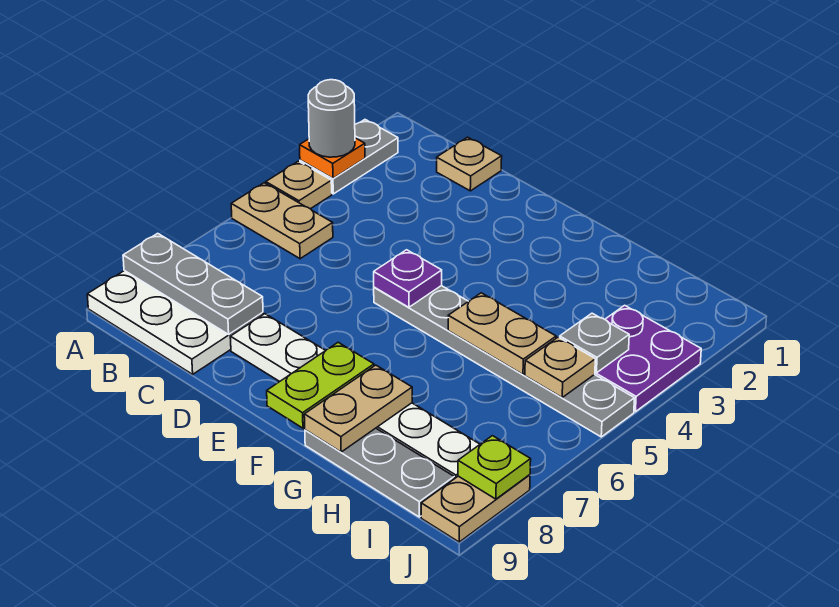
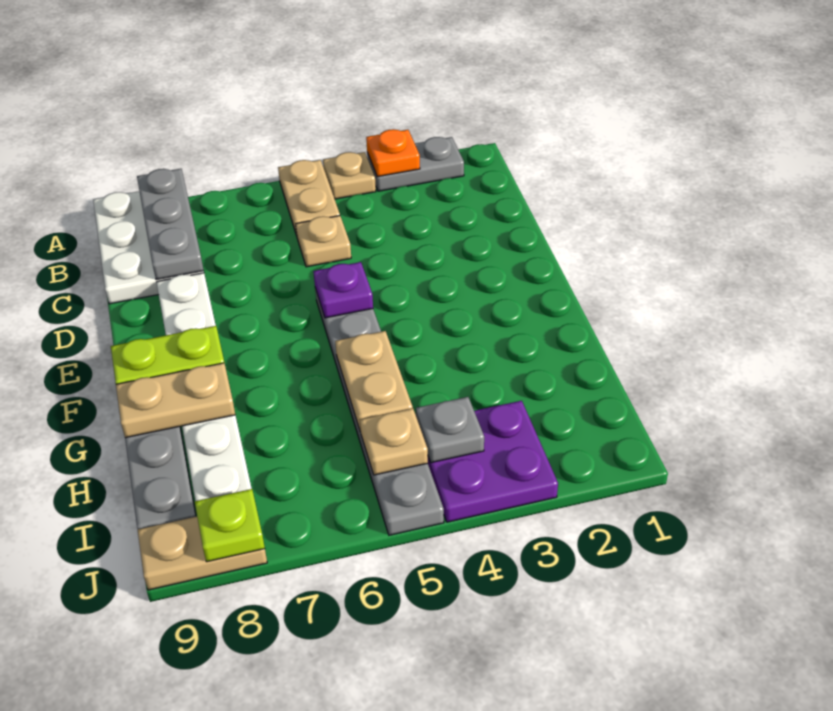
grey 1x1 round brick [308,80,355,157] -> none
tan 1x1 plate [437,137,502,191] -> tan 1x1 plate moved to [296,216,351,267]

